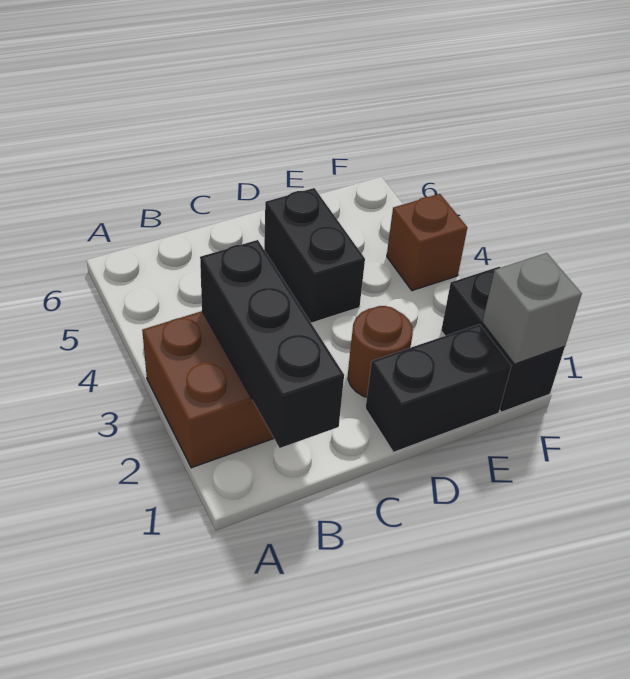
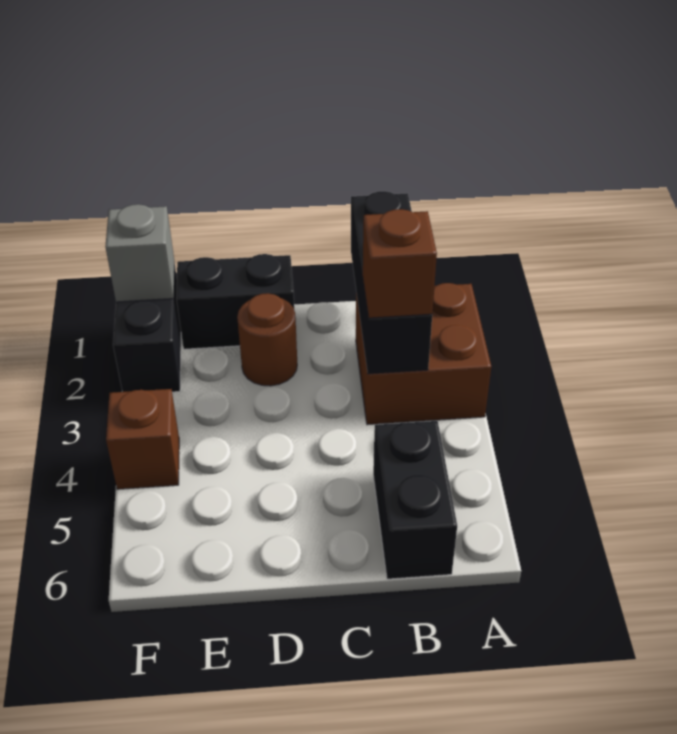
none -> brown 1x1 brick [363,209,437,318]
black 1x2 brick [264,188,365,323] -> black 1x2 brick moved to [373,421,457,579]

